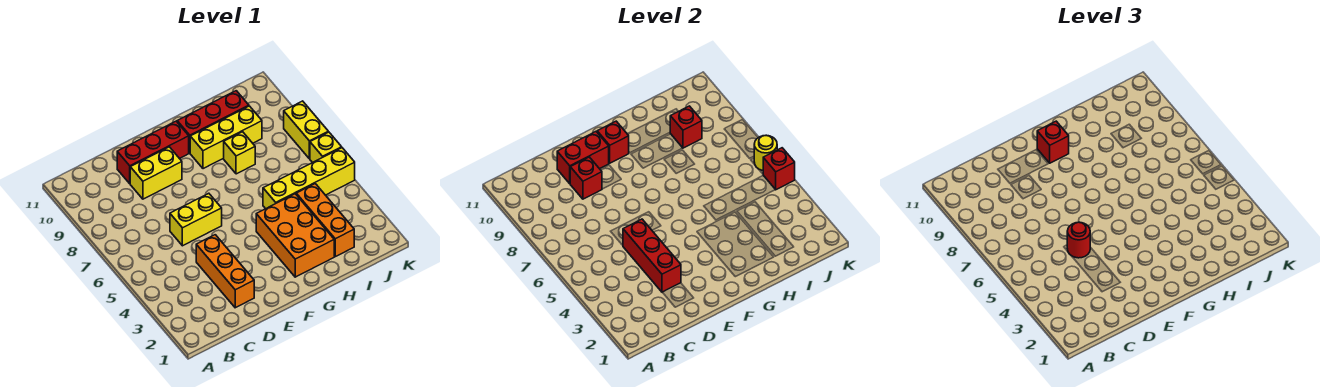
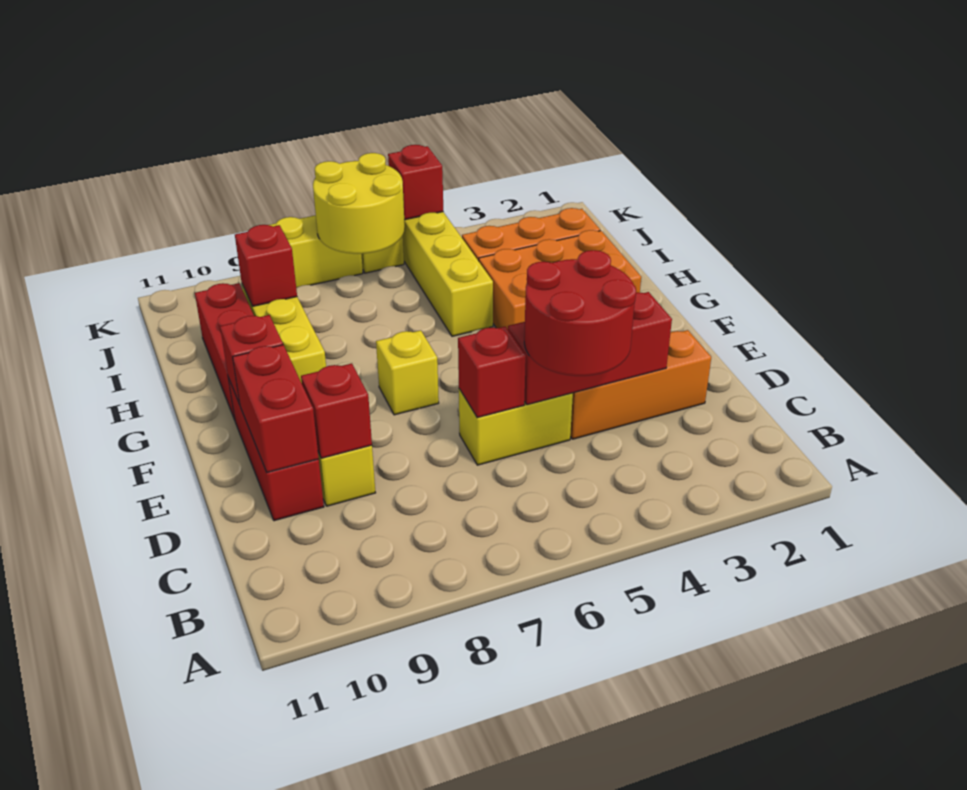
red 1x1 round brick [1067,222,1090,258] -> red 2x2 round brick [524,250,636,376]
yellow 1x2 brick [170,193,222,246] -> yellow 1x2 brick turned to [459,389,573,465]
red 1x1 brick [1037,121,1069,163] -> red 1x1 brick moved to [458,326,526,418]
yellow 1x1 brick [224,132,255,174] -> yellow 1x1 brick moved to [376,330,439,415]
yellow 1x1 round brick [754,135,777,170] -> yellow 2x2 round brick [313,153,405,254]

